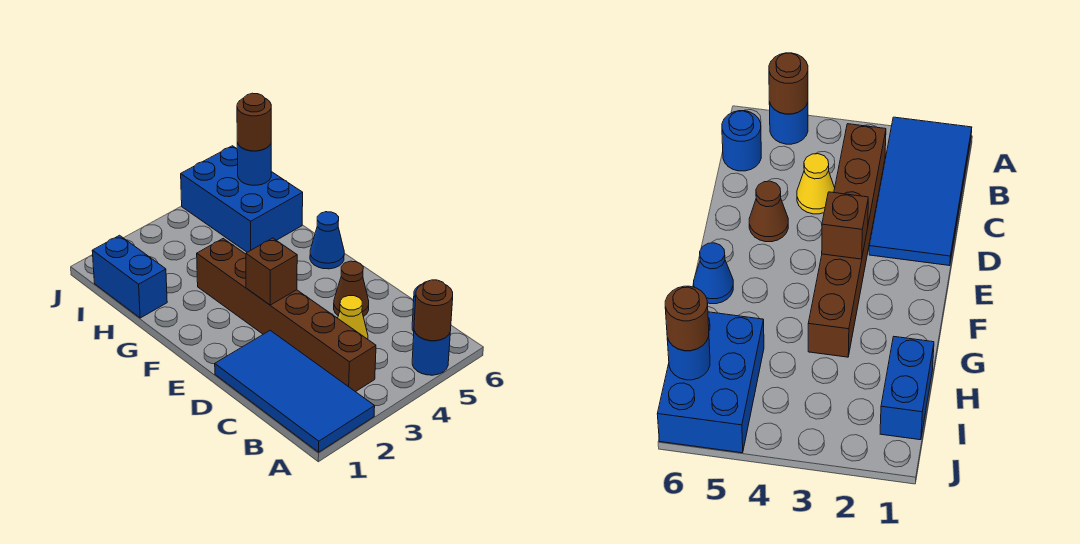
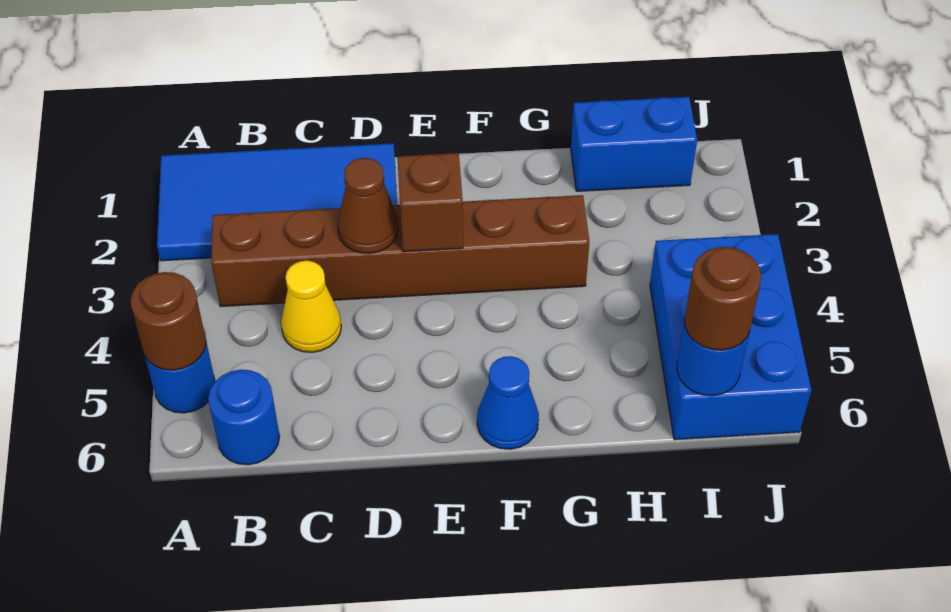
brown 1x1 cone [334,261,369,317] -> brown 1x1 cone moved to [338,158,398,253]
blue 2x3 brick [181,146,303,252] -> blue 2x3 brick turned to [650,234,811,440]

